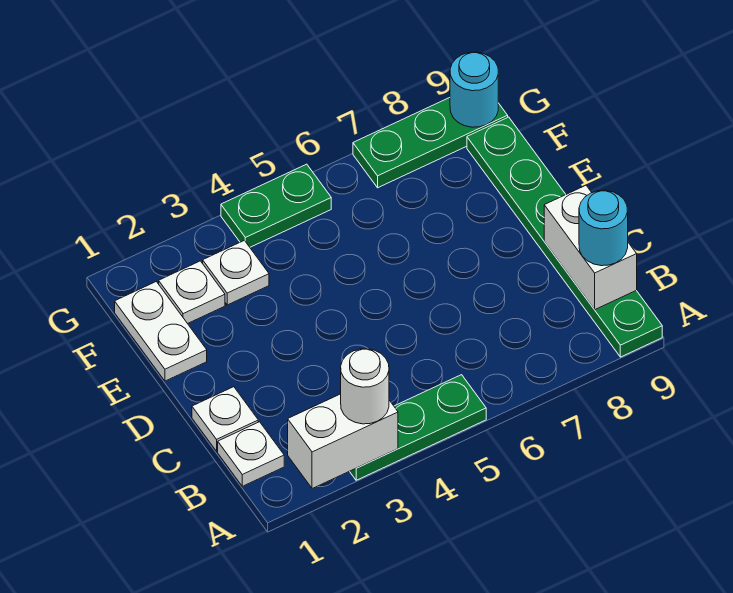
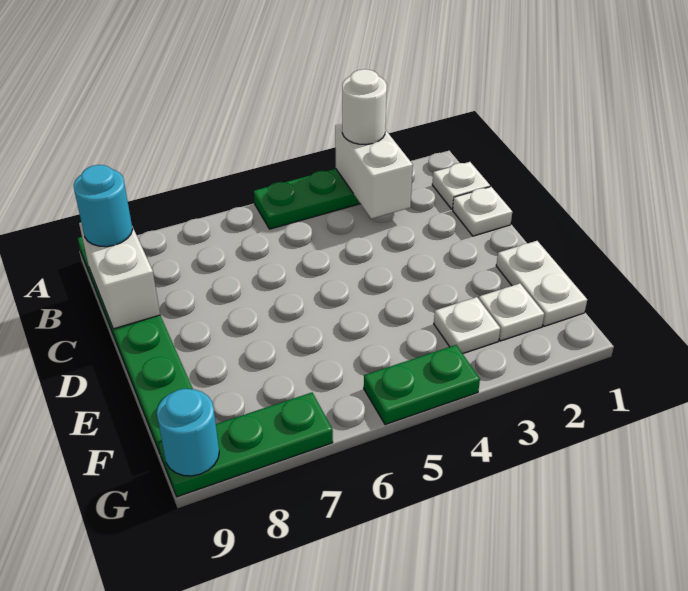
white 1x2 brick [288,394,398,489] -> white 1x2 brick turned to [335,124,413,219]

